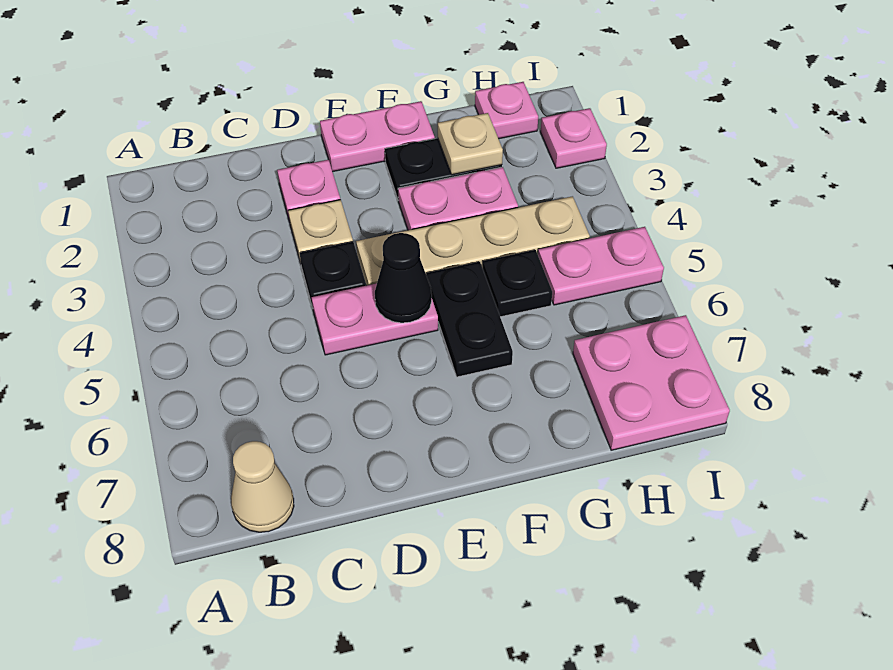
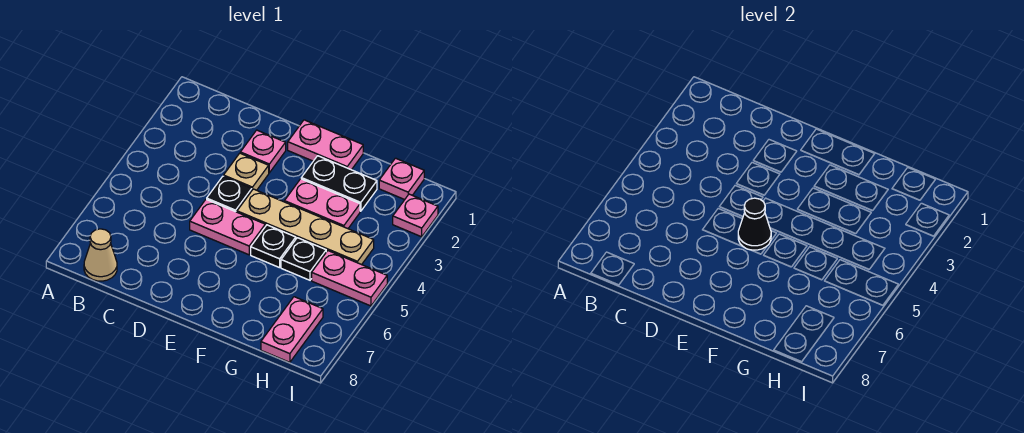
black 1x2 plate [426,262,513,377] -> black 1x1 plate [251,225,296,268]
tan 1x1 plate [438,113,503,175] -> none
pink 2x2 plate [573,315,730,450] -> pink 1x2 plate [261,297,323,362]

